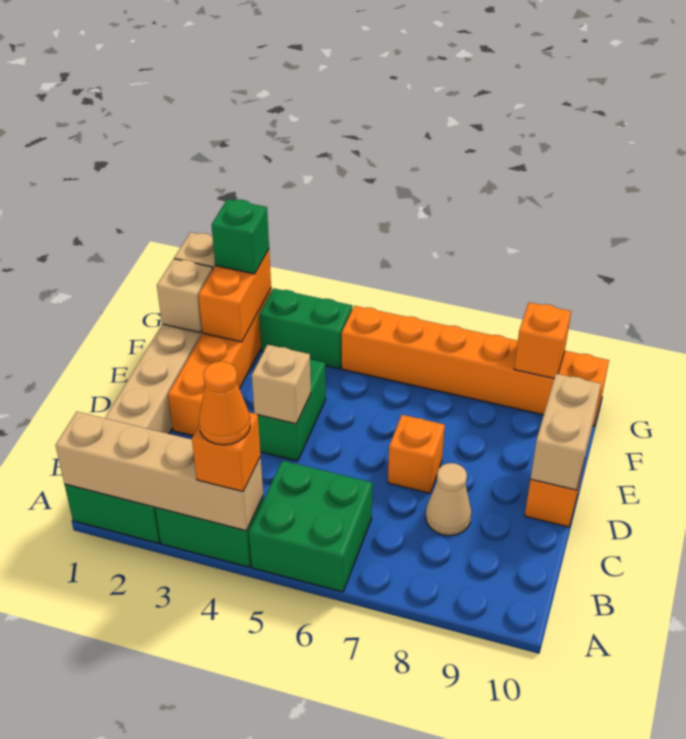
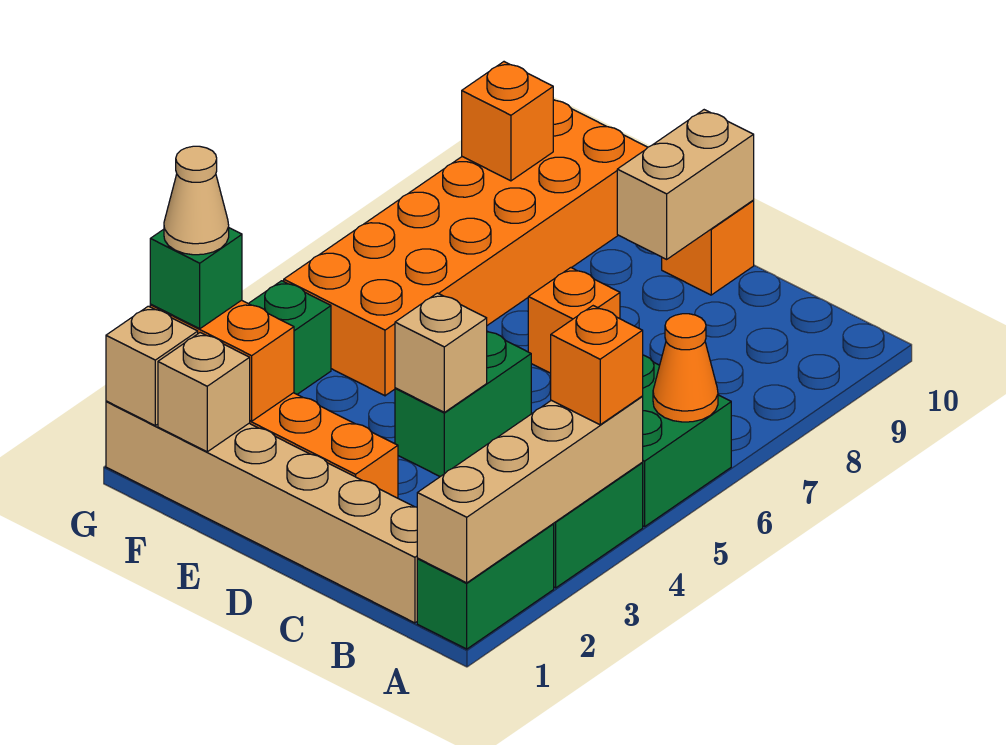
orange 1x1 cone [199,361,250,445] -> orange 1x1 cone moved to [653,314,718,422]
tan 1x1 cone [426,463,471,536] -> tan 1x1 cone moved to [164,146,229,255]
green 1x2 brick [258,359,326,461] -> green 1x2 brick turned to [395,331,531,477]
tan 1x2 brick [531,374,601,490] -> tan 1x2 brick turned to [617,110,754,259]
orange 1x6 brick [342,306,609,426] -> orange 2x6 brick [284,100,648,396]

